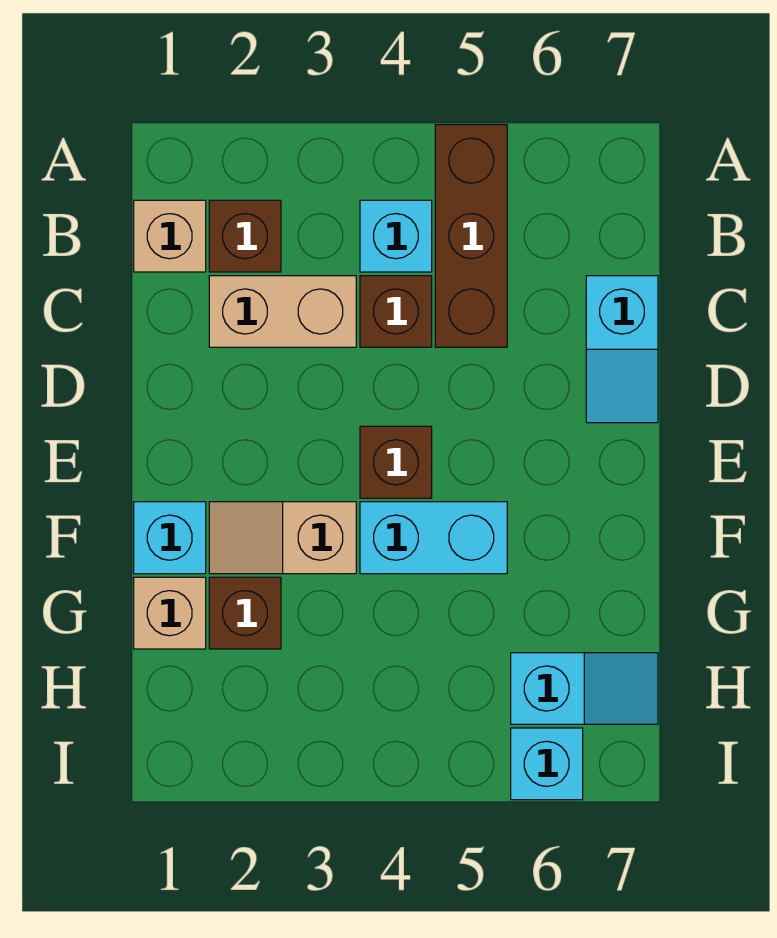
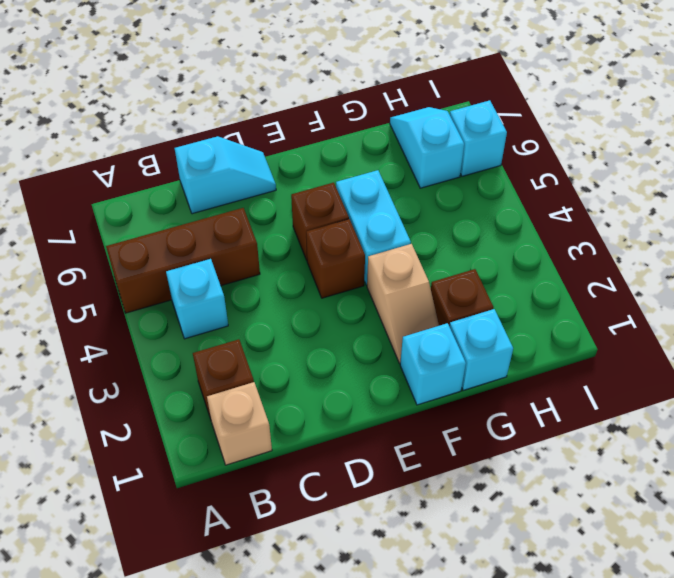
tan 1x2 brick [209,276,356,347] -> none
brown 1x1 brick [360,276,432,347] -> brown 1x1 brick moved to [291,183,349,260]
tan 1x1 brick [134,577,206,649] -> cyan 1x1 brick [449,309,513,390]

